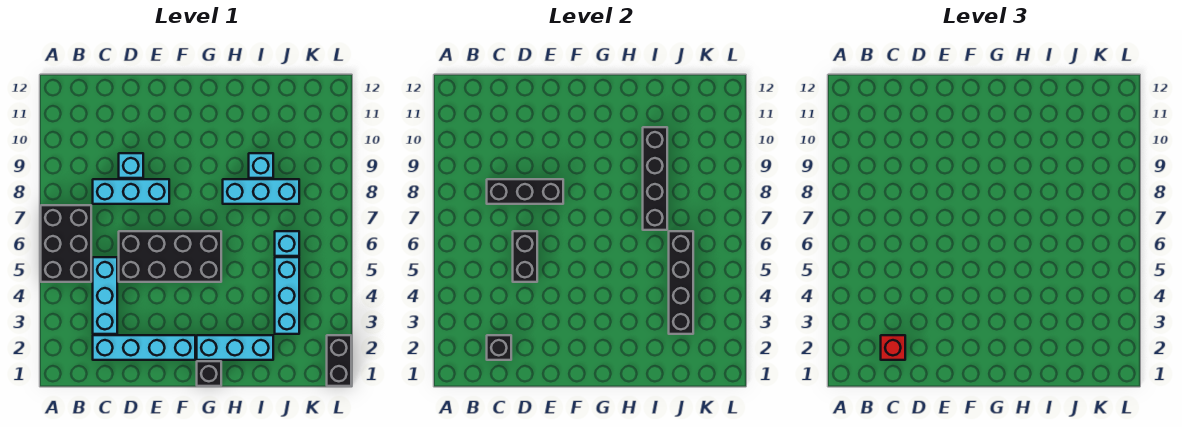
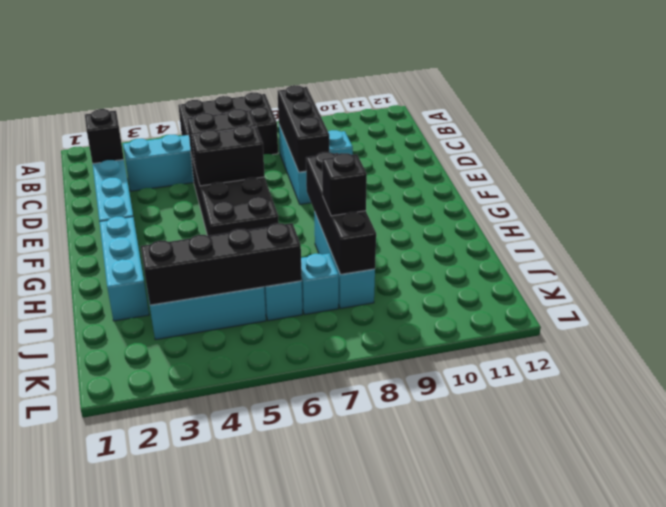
red 1x1 brick [881,335,905,360] -> none
black 1x1 brick [197,361,221,386] -> black 1x1 brick moved to [322,153,367,216]
black 1x4 brick [643,127,667,230] -> black 1x4 brick turned to [306,152,376,274]
cyan 1x1 brick [249,153,273,178] -> cyan 1x1 brick moved to [301,253,339,315]
black 1x2 brick [327,335,351,386] -> black 1x2 brick moved to [192,126,265,186]

